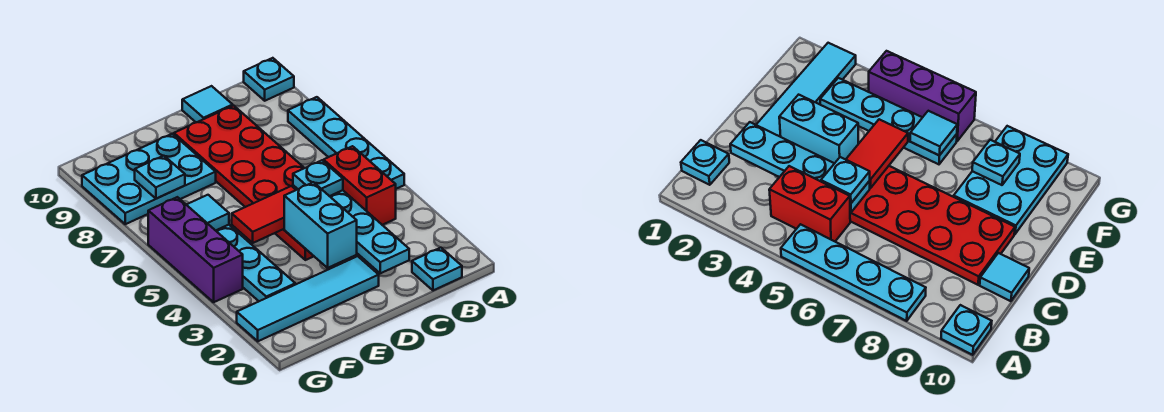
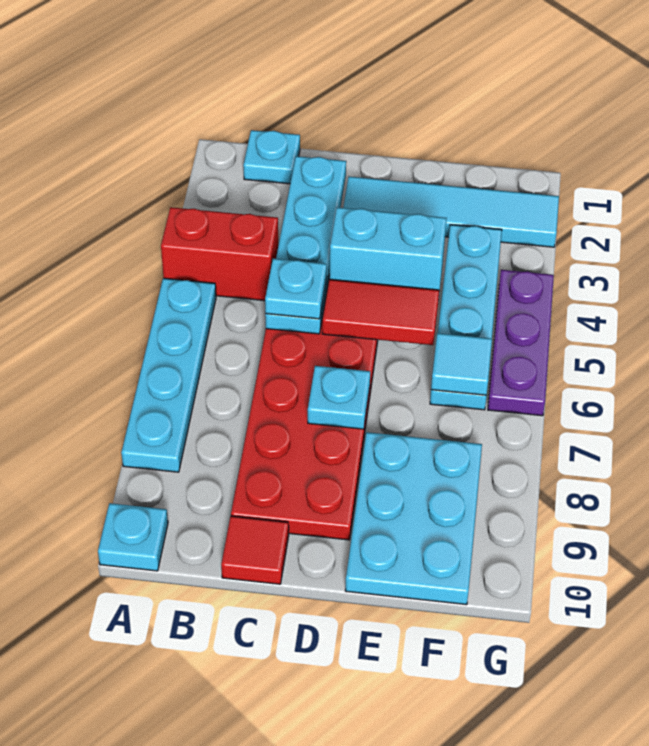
red 1x2 brick [324,146,396,225] -> red 1x2 brick turned to [161,207,278,301]
cyan 1x1 tile [182,86,233,122] -> red 1x1 tile [221,516,289,584]
cyan 1x2 brick [284,182,357,268] -> cyan 1x2 brick turned to [329,207,447,293]
cyan 2x3 plate [82,134,216,224] -> cyan 2x3 plate turned to [345,432,482,605]
cyan 1x1 plate [135,156,185,199] -> cyan 1x1 plate moved to [308,366,370,429]
purple 1x3 brick [148,197,243,302] -> purple 1x3 plate [488,270,554,416]

